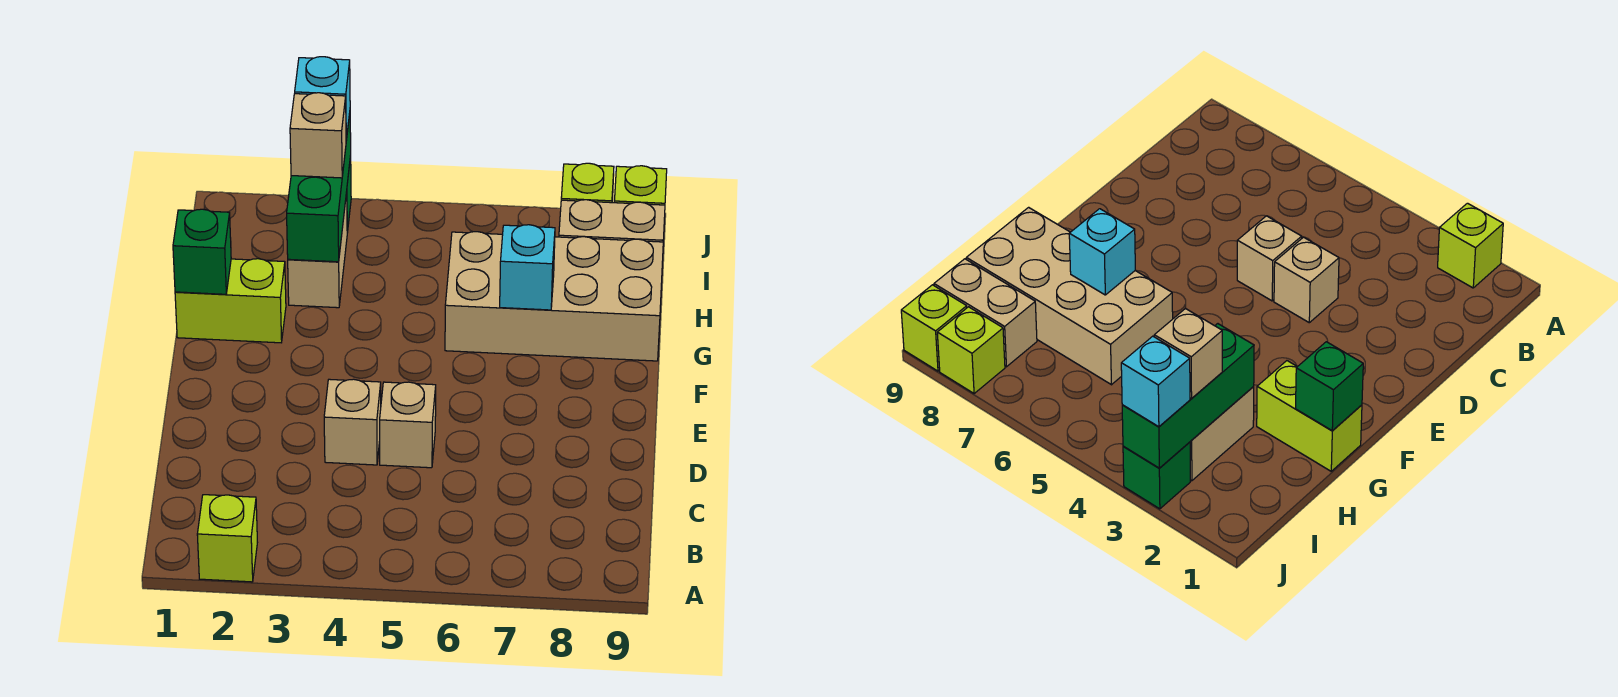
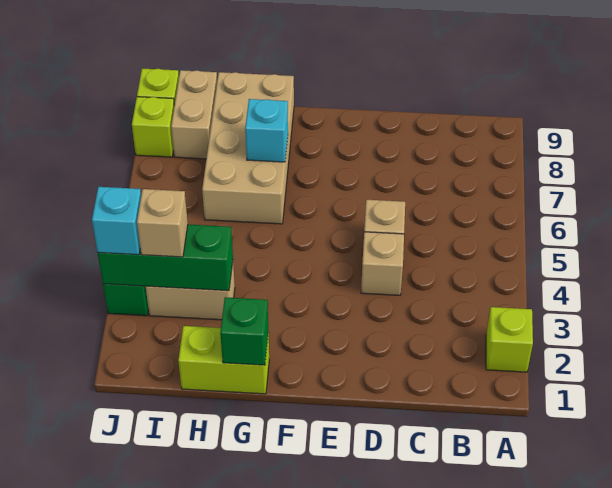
lime 1x2 brick [175,259,286,343] -> lime 1x2 brick turned to [178,326,269,394]

